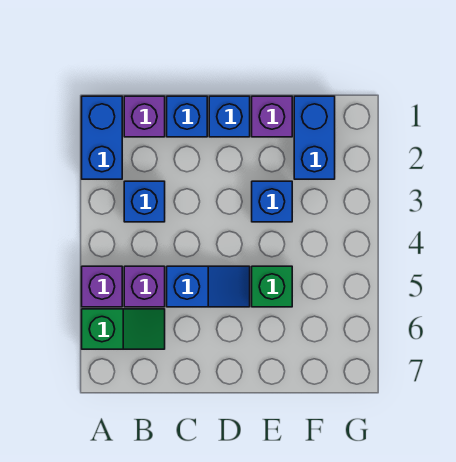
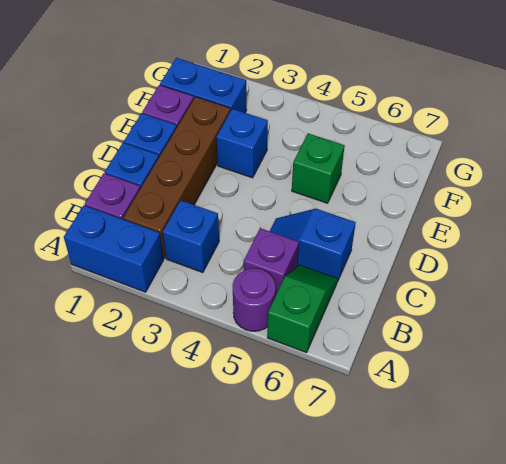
purple 1x1 brick [82,266,122,307] -> purple 1x1 round brick [232,268,276,331]
none -> brown 1x4 brick [123,97,230,258]
blue 1x2 slope [167,266,250,307] -> blue 1x2 slope turned to [270,209,356,281]

